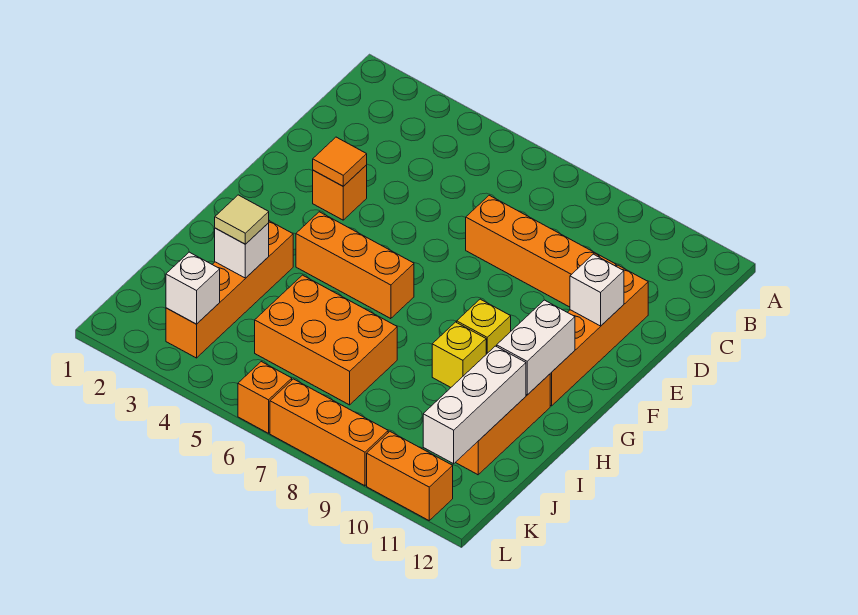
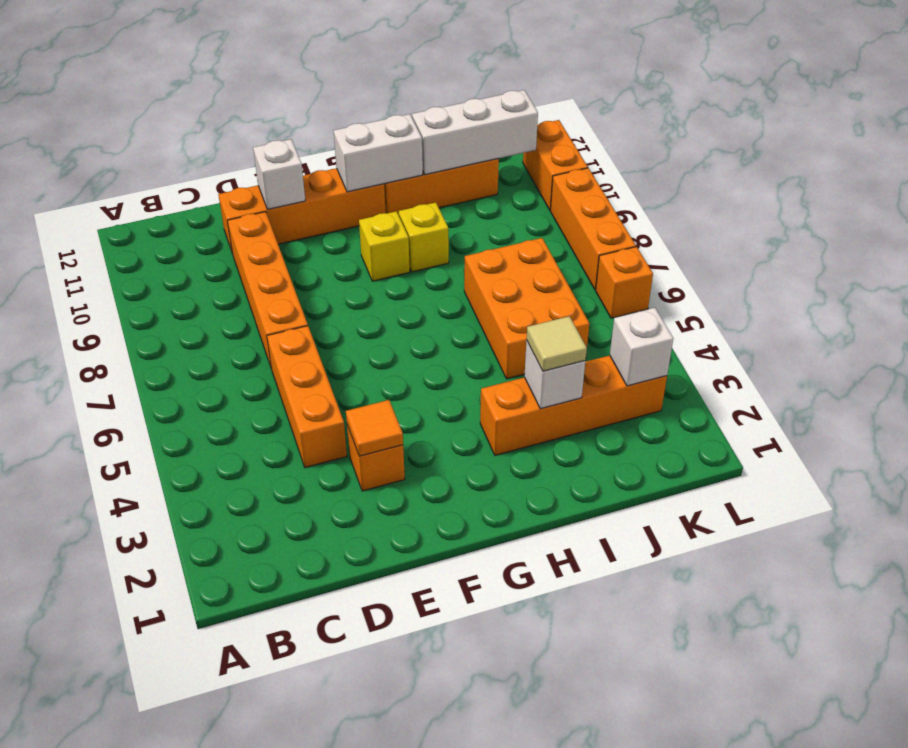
orange 1x3 brick [296,212,414,319] -> orange 1x3 brick moved to [267,326,347,468]

